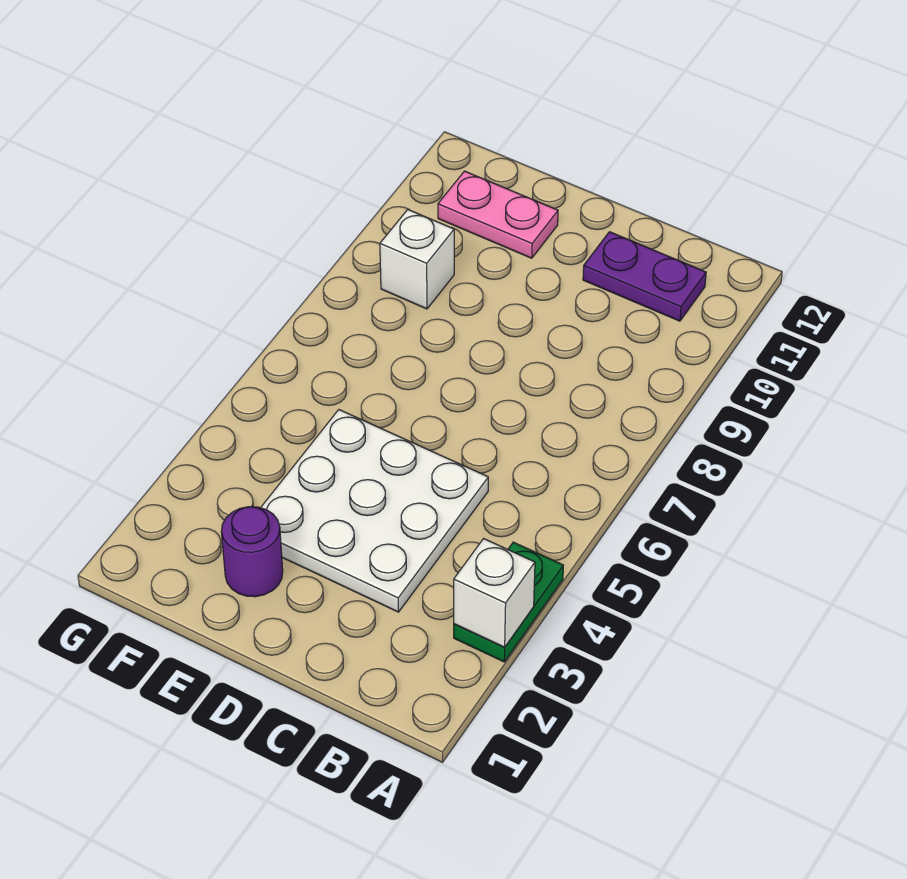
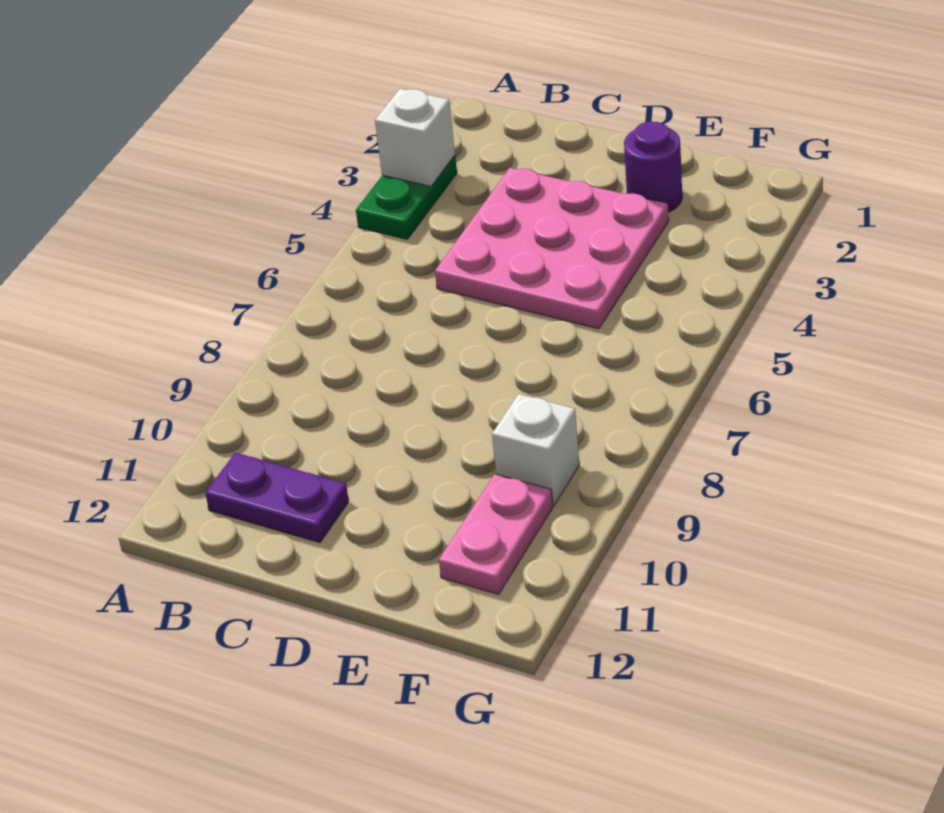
white 3x3 plate [261,410,488,612] -> pink 3x3 plate [435,168,669,329]
pink 1x2 plate [438,171,558,258] -> pink 1x2 plate turned to [439,474,553,594]

